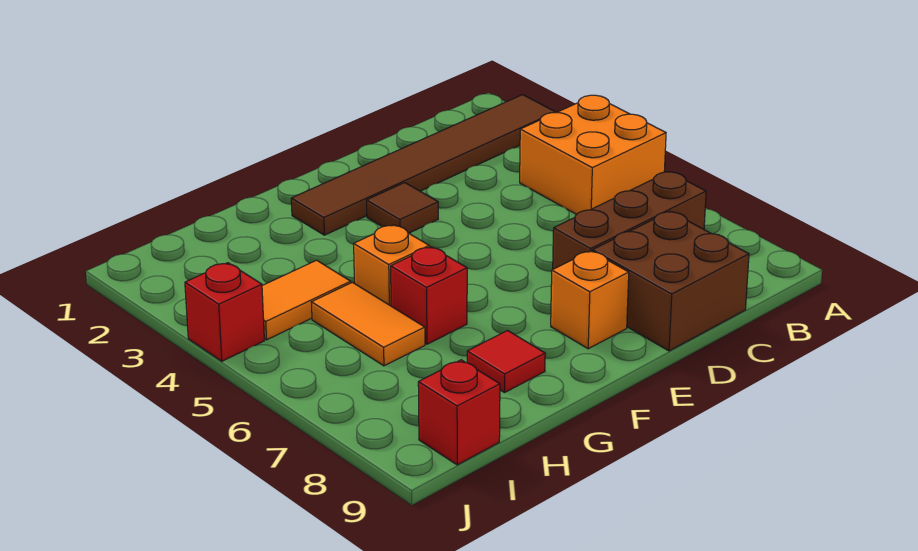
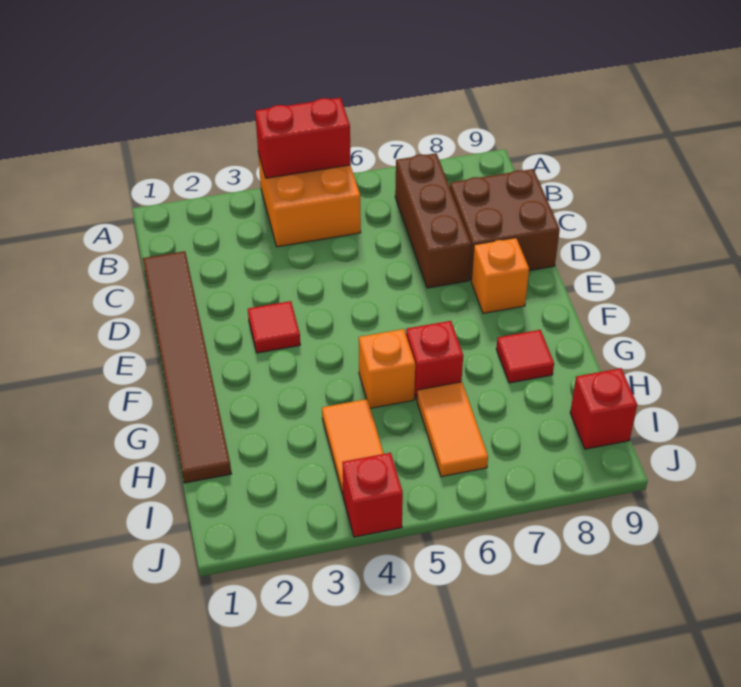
brown 1x6 tile [291,95,556,235] -> brown 1x6 tile moved to [143,251,231,483]
none -> red 1x2 brick [255,98,351,178]
brown 1x1 tile [367,183,438,233] -> red 1x1 tile [248,301,300,353]
orange 1x2 tile [311,282,425,366] -> orange 1x2 tile turned to [417,382,488,477]

